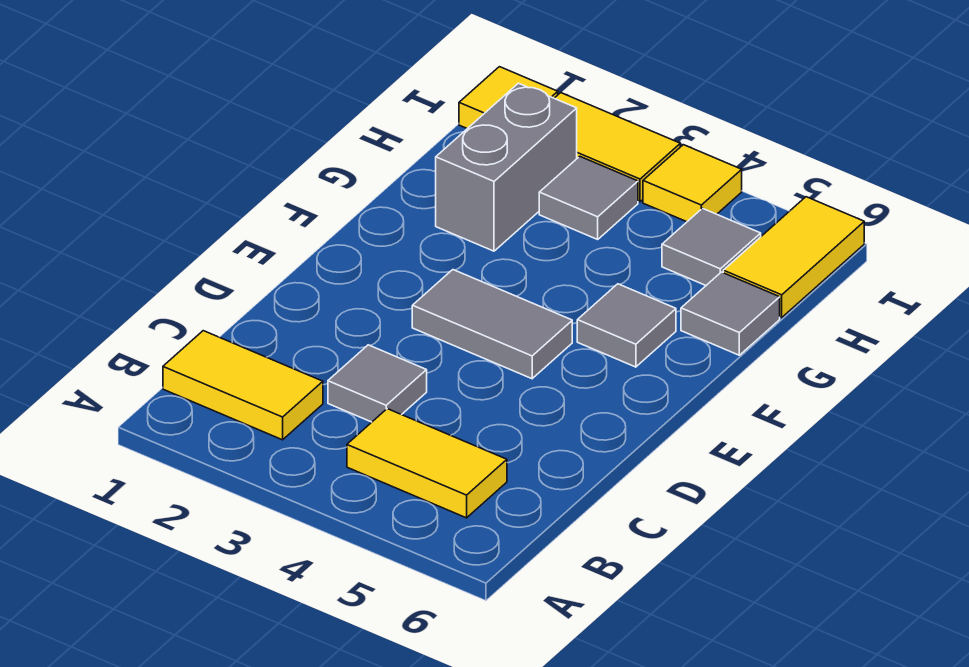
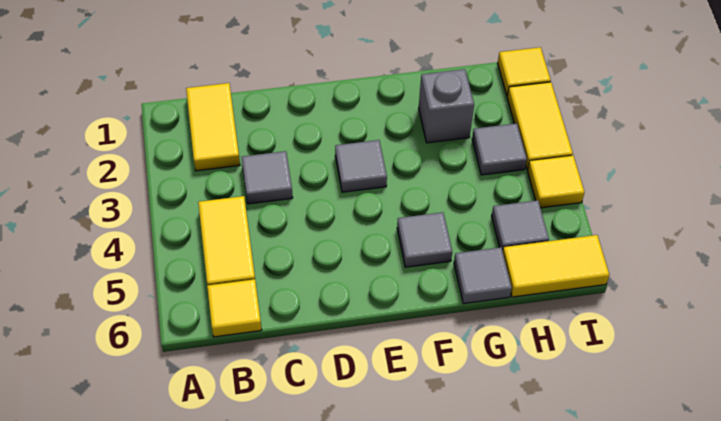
none -> yellow 1x1 tile [207,279,262,337]
grey 1x2 tile [412,270,572,379] -> grey 1x1 tile [335,140,387,192]
grey 1x2 brick [436,83,577,251] -> grey 1x1 brick [419,69,474,143]

